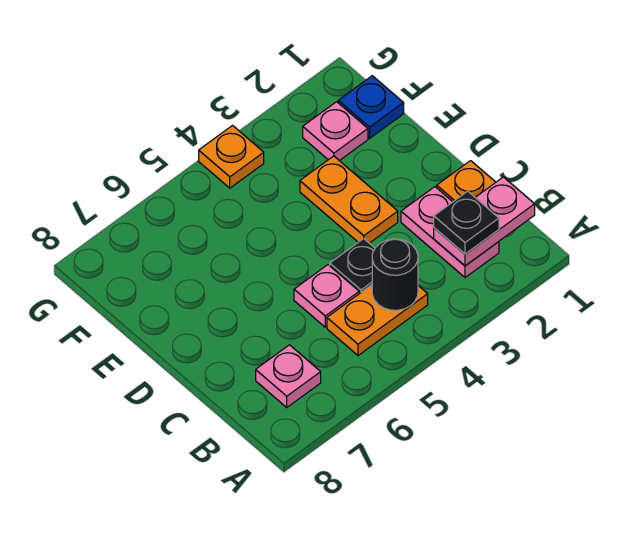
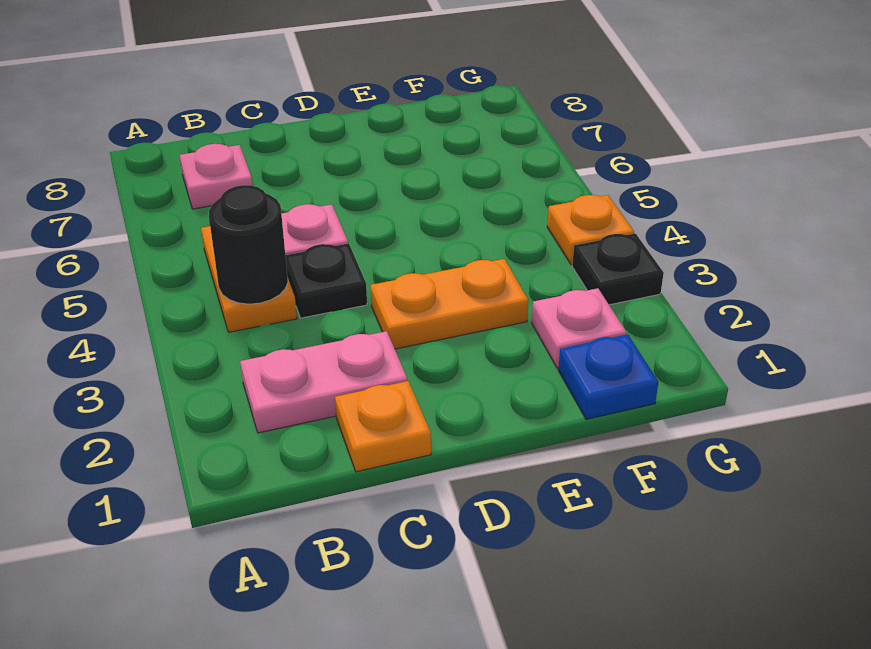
pink 1x2 plate [434,177,535,266] -> none
black 1x1 plate [434,191,499,254] -> black 1x1 plate moved to [572,233,664,305]

